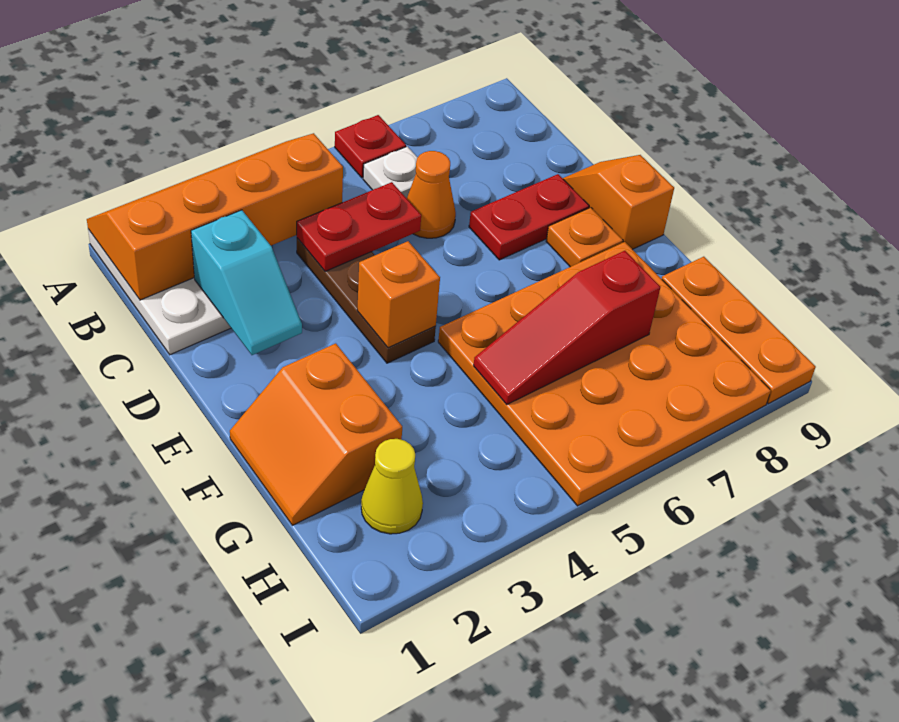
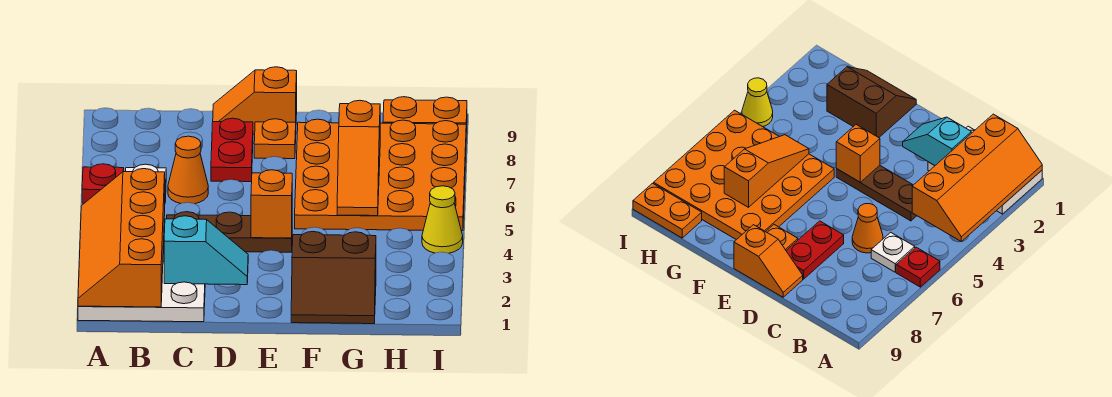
red 1x2 plate [297,182,421,271] -> none
orange 2x2 slope [230,343,402,525] -> brown 2x2 slope [291,232,376,324]
red 1x3 slope [474,251,660,405] -> orange 1x3 slope [337,100,380,216]
orange 1x3 plate [662,257,816,404] -> orange 1x2 plate [383,97,467,132]
yellow 1x1 cone [361,439,423,534] -> yellow 1x1 cone moved to [422,186,463,253]

